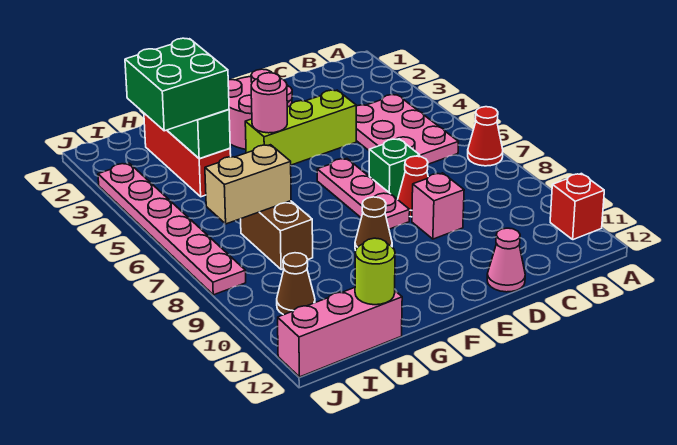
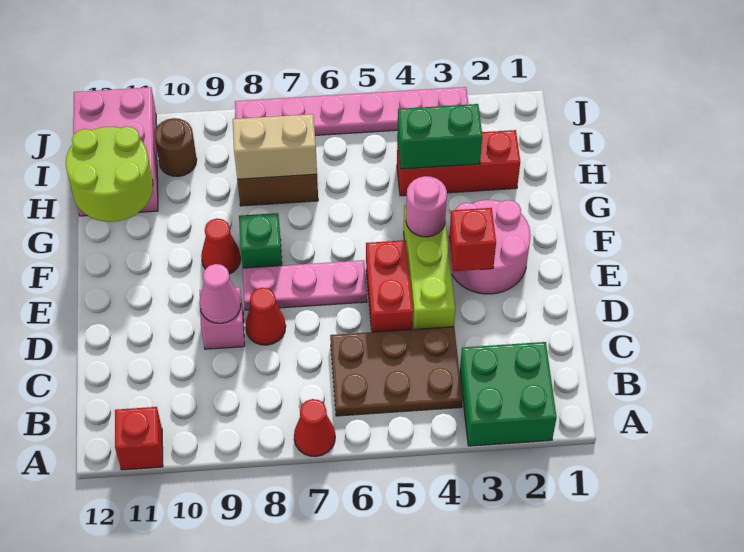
pink 2x3 plate [356,95,458,164] -> brown 2x3 plate [330,327,463,416]
none -> red 1x2 brick [366,240,413,332]
green 1x1 brick [369,139,420,199] -> green 1x1 brick moved to [239,213,282,268]
pink 1x1 cone [487,228,525,292] -> pink 1x1 cone moved to [200,264,241,323]
none -> red 1x1 brick [449,208,496,271]
brown 1x1 cone [355,197,392,250] -> red 1x1 cone [201,218,241,274]
green 2x2 brick [125,38,229,131] -> green 2x2 brick moved to [460,342,557,446]
tan 1x2 brick [205,145,291,224] -> tan 1x2 brick turned to [233,114,317,179]
pink 1x3 brick [278,288,402,377] -> pink 2x3 brick [73,87,158,216]
lime 1x1 round brick [355,238,395,305] -> lime 2x2 round brick [66,126,153,222]
brown 1x1 cone [277,253,315,315] -> brown 1x1 round brick [154,118,197,177]

